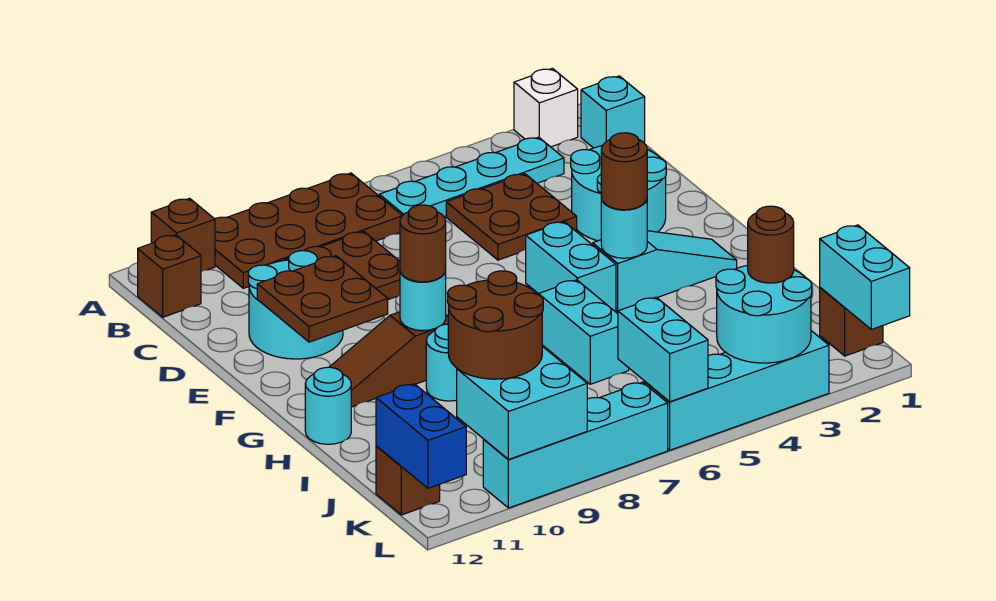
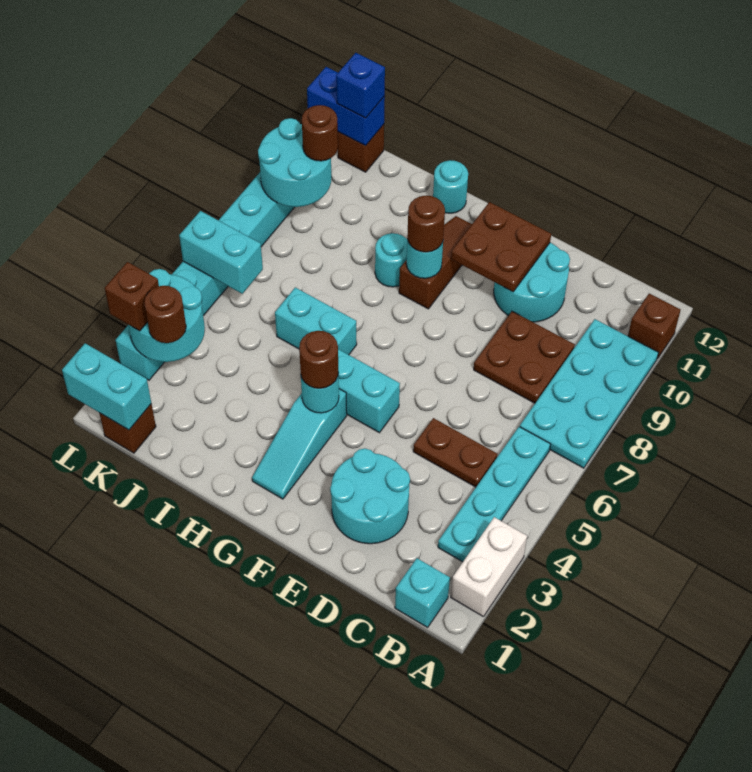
white 1x1 brick [514,68,578,147] -> white 1x2 brick [451,517,527,617]
brown 2x4 plate [215,173,402,288] -> cyan 2x4 plate [520,319,658,468]
brown 1x1 brick [138,235,201,317] -> brown 1x1 brick moved to [105,262,159,331]
brown 2x2 plate [446,174,577,260] -> brown 1x2 plate [413,418,497,487]
brown 2x2 round brick [448,271,543,379] -> brown 1x1 round brick [302,105,338,161]
cyan 2x2 brick [457,346,587,459] -> cyan 2x2 round brick [258,118,331,207]
none -> blue 1x1 brick [336,53,385,118]

